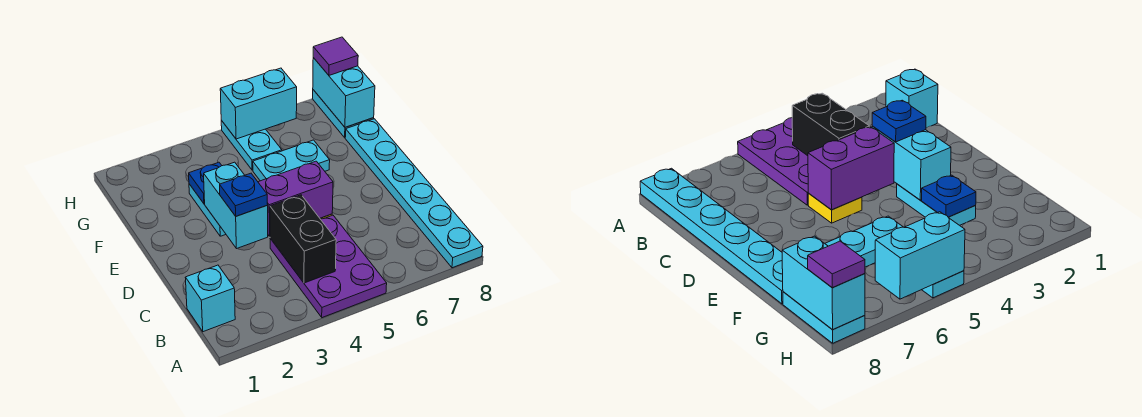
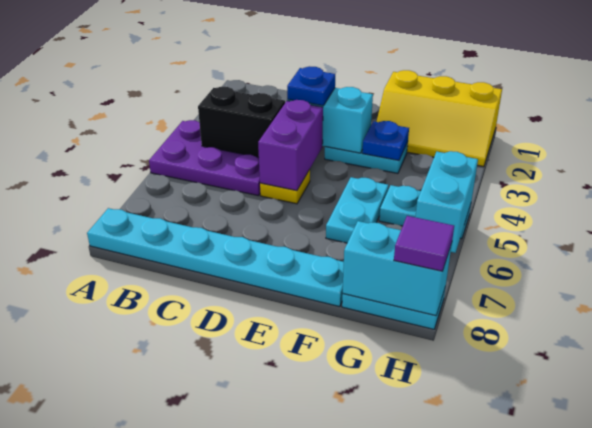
cyan 1x1 brick [185,265,235,332] -> none
none -> yellow 2x3 slope [377,70,502,167]

